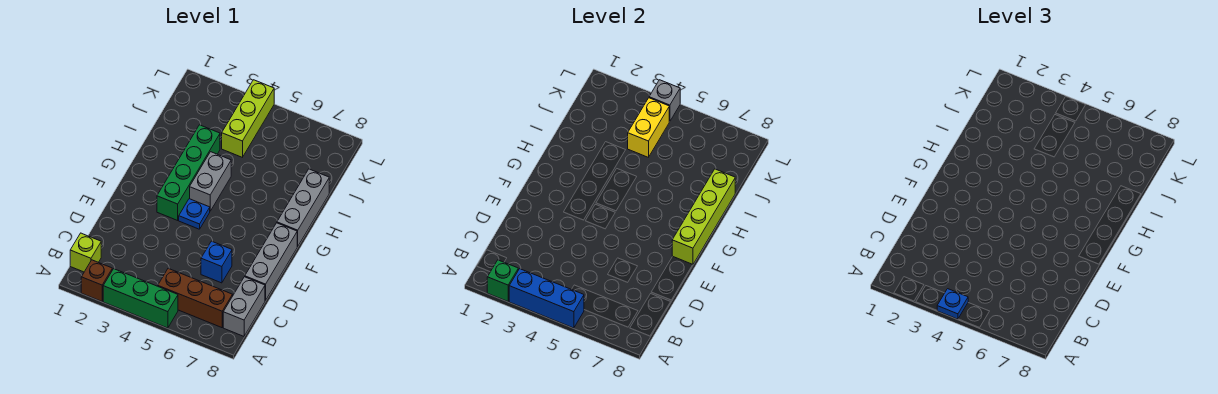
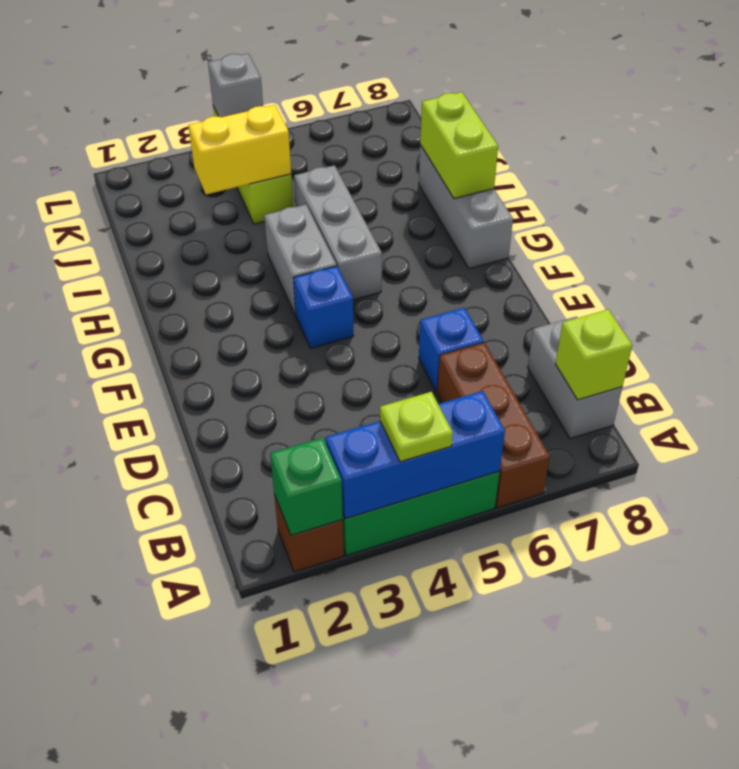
blue 1x1 plate [937,289,968,319] -> lime 1x1 plate [380,392,453,462]
lime 1x1 brick [70,233,101,272] -> lime 1x1 brick moved to [556,309,632,400]
brown 1x3 brick [158,268,233,328] -> brown 1x3 brick turned to [437,342,550,508]
grey 1x3 brick [245,223,298,301] -> grey 1x3 brick moved to [294,165,382,300]
green 1x4 brick [157,125,220,220] -> none
blue 1x1 plate [179,199,210,229] -> blue 1x1 brick [293,266,354,348]
lime 1x4 brick [672,169,735,264] -> lime 1x2 brick [420,92,498,199]
yellow 1x2 brick [628,98,669,157] -> yellow 1x2 brick turned to [189,105,291,194]

